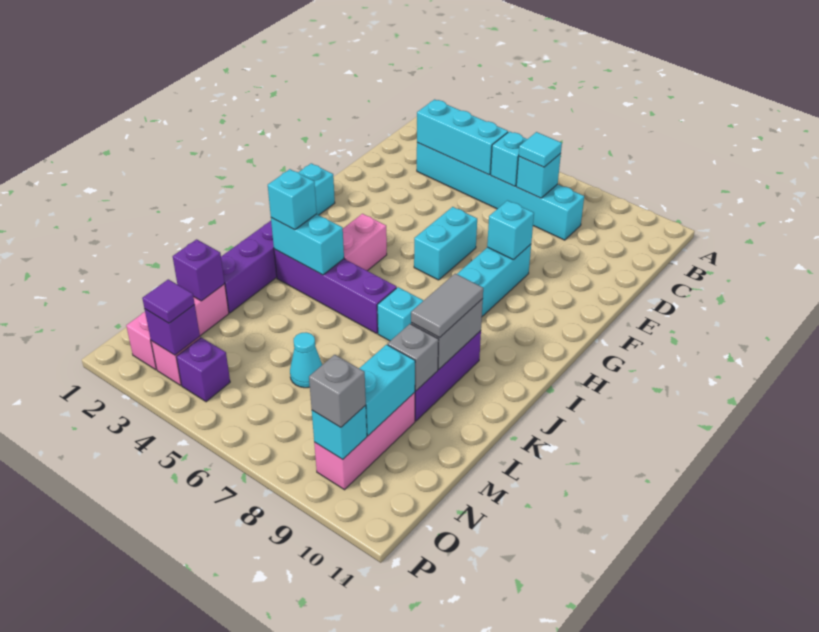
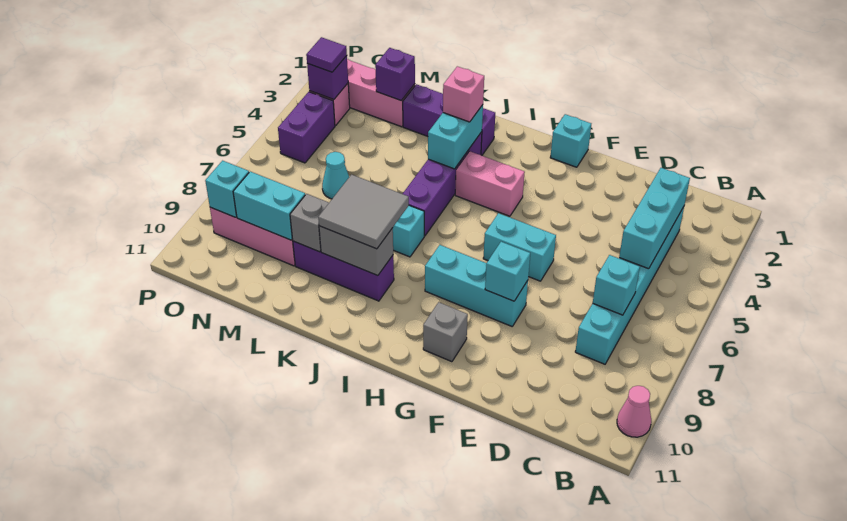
none -> pink 1x1 cone [617,386,651,437]
cyan 1x1 brick [491,132,527,186] -> none
cyan 1x1 tile [519,132,562,167] -> none
cyan 1x1 brick [268,169,317,230] -> pink 1x1 brick [443,66,484,122]
grey 1x2 tile [411,274,483,338] -> grey 2x2 tile [318,175,409,249]
purple 1x1 brick [176,337,230,402] -> purple 1x2 brick [278,92,335,163]
grey 1x1 brick [309,355,366,428] -> grey 1x1 brick moved to [423,302,468,362]

